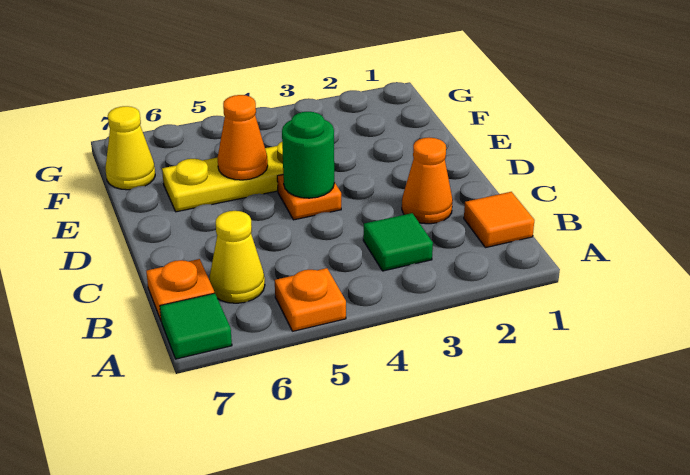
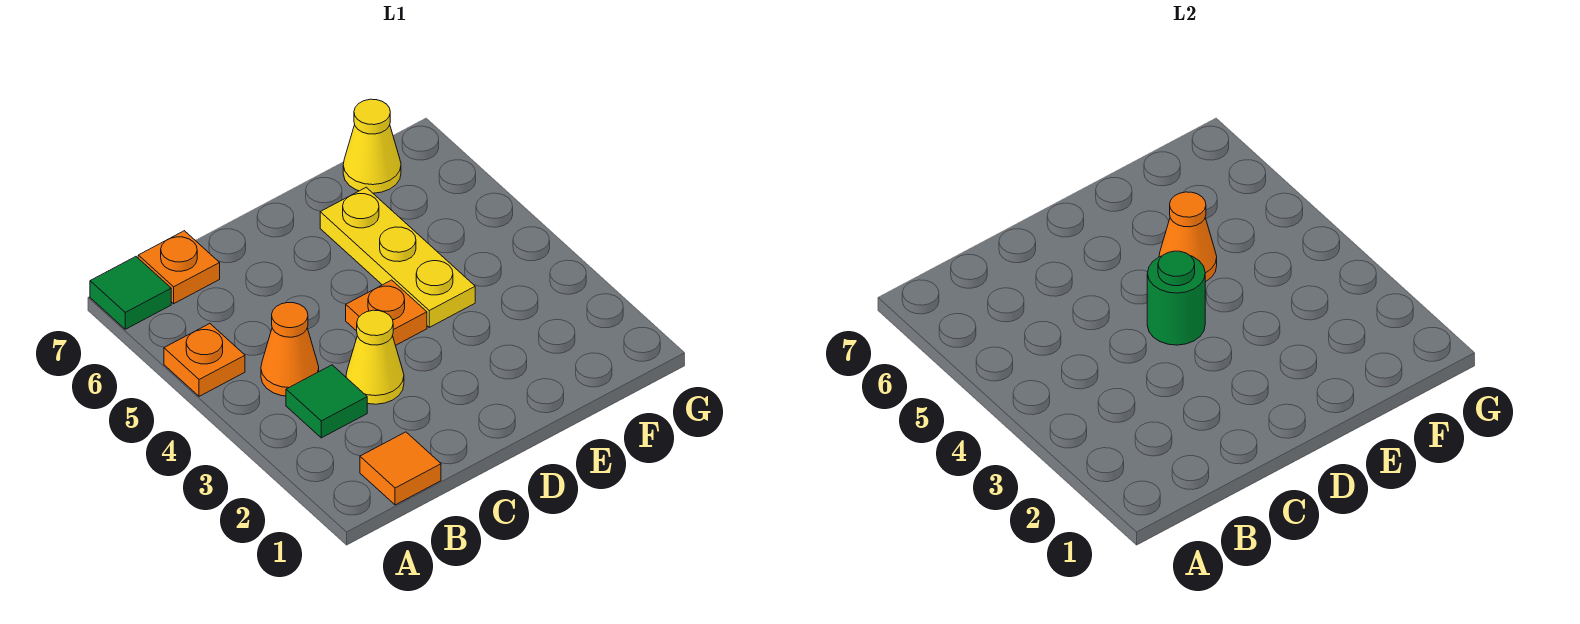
yellow 1x1 cone [209,211,265,303] -> yellow 1x1 cone moved to [346,310,404,404]
orange 1x1 cone [402,138,453,224] -> orange 1x1 cone moved to [261,303,319,396]

